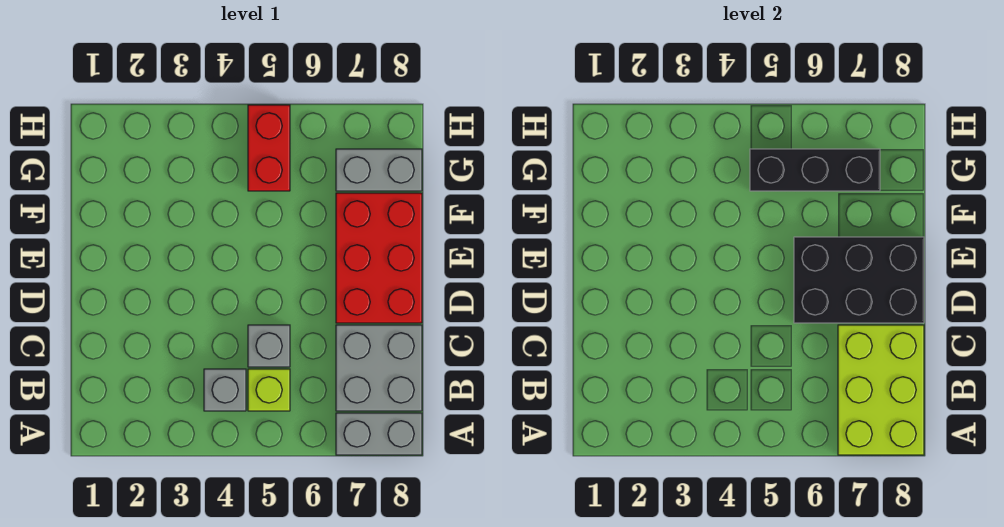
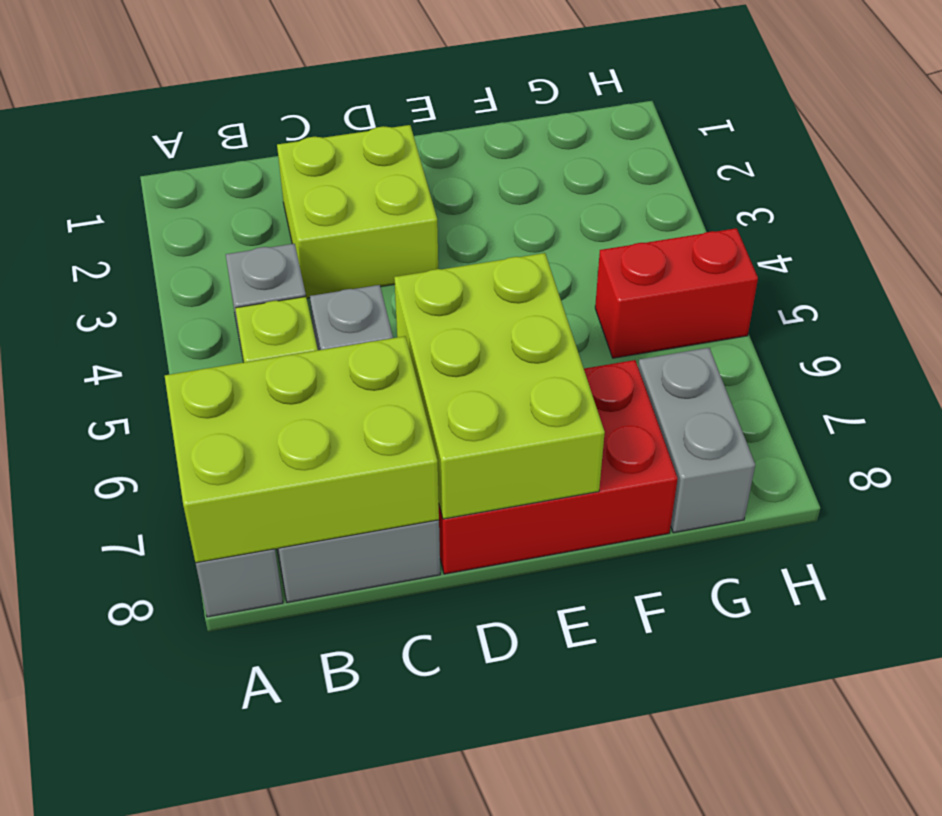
none -> lime 2x2 brick [277,125,438,298]
black 2x3 brick [794,237,924,323] -> lime 2x3 brick [394,253,605,519]
black 1x3 brick [750,149,880,191] -> none

